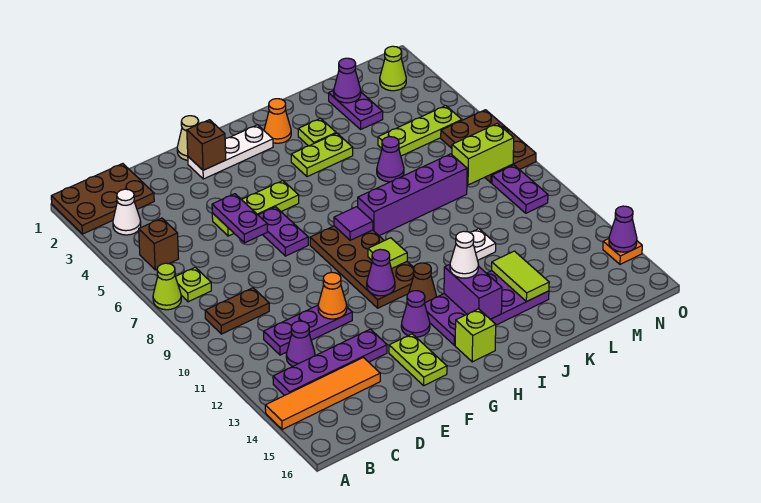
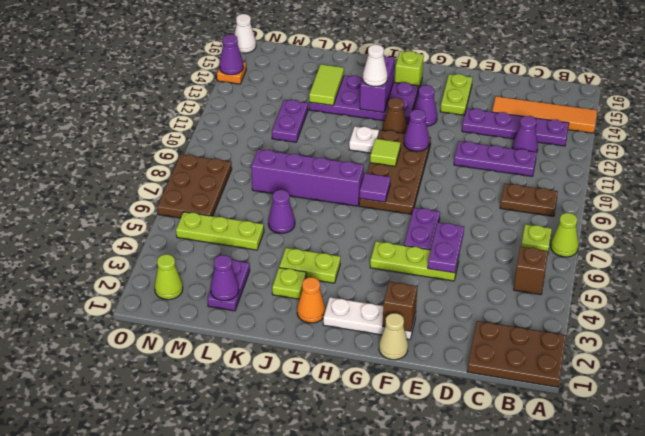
white 1x1 cone [113,189,141,235] -> white 1x1 cone moved to [234,14,256,53]
orange 1x1 cone [318,272,347,319] -> none
white 1x1 plate [470,229,496,260] -> white 1x1 plate moved to [349,127,379,153]
lime 1x2 brick [452,124,514,185] -> none
purple 1x2 plate [492,165,548,213] -> purple 1x2 plate moved to [272,100,308,142]

